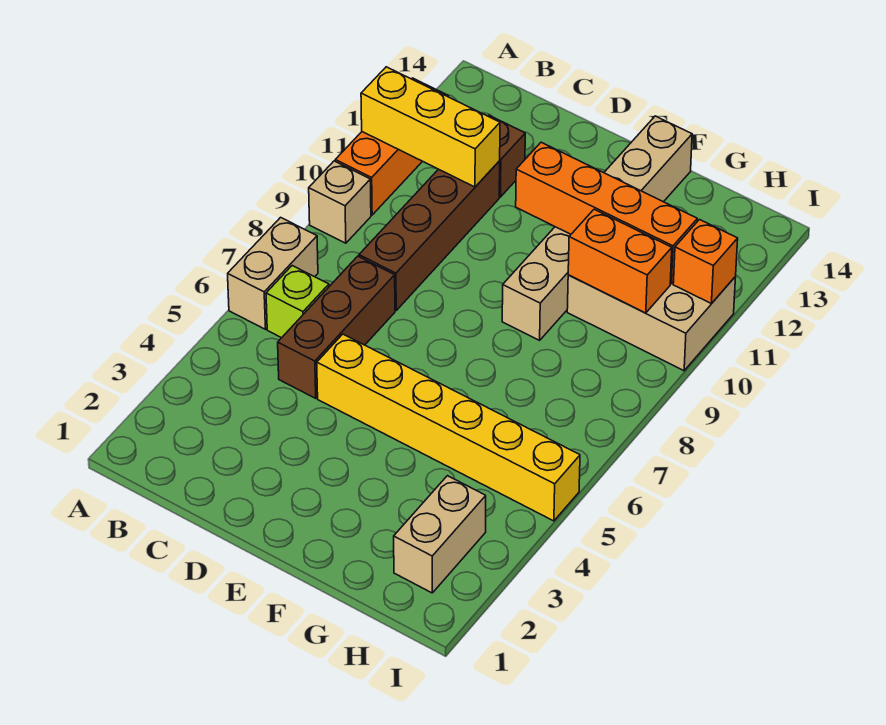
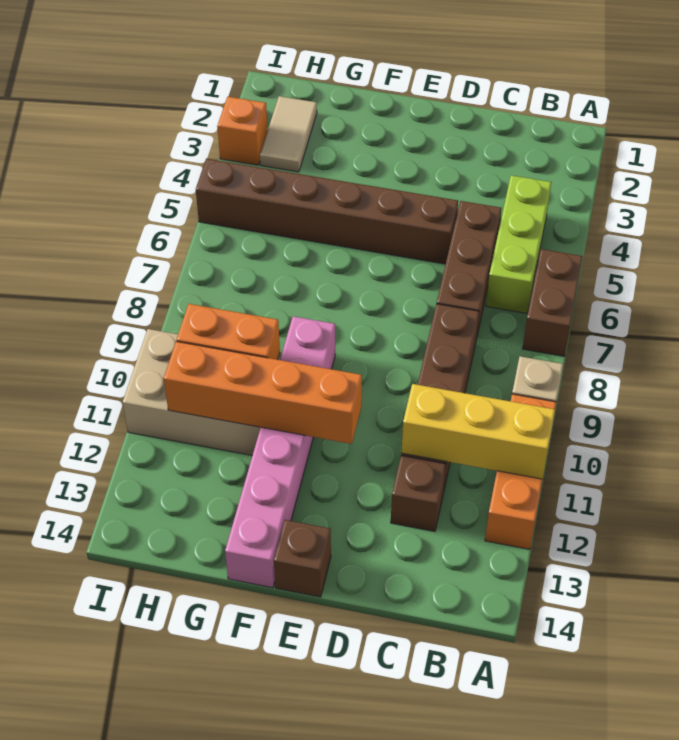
tan 1x2 brick [228,217,318,329] -> brown 1x2 brick [523,249,583,356]
lime 1x1 brick [266,266,329,338] -> lime 1x3 brick [486,175,551,313]
yellow 1x6 brick [317,334,580,521] -> brown 1x6 brick [196,159,458,264]
none -> brown 1x1 brick [274,520,331,597]
tan 1x6 brick [502,116,692,340] -> pink 1x6 brick [225,316,335,588]
tan 1x2 brick [394,476,486,593] -> tan 1x2 tile [260,96,317,172]
orange 1x1 brick [673,220,738,304] -> orange 1x1 brick moved to [217,97,268,165]

